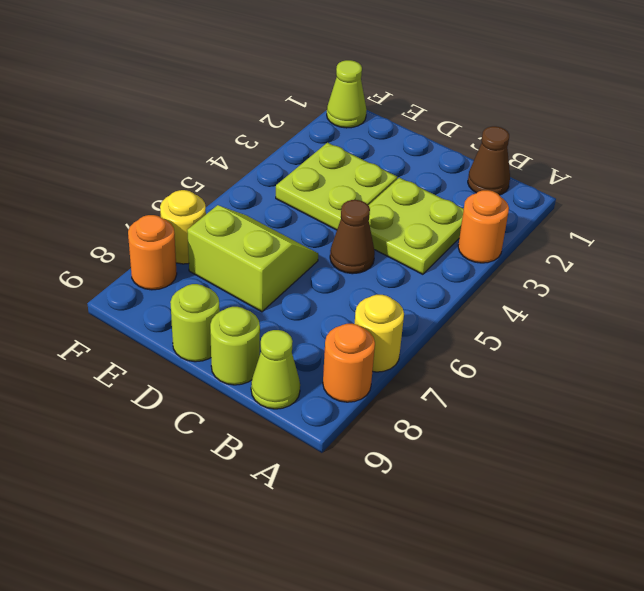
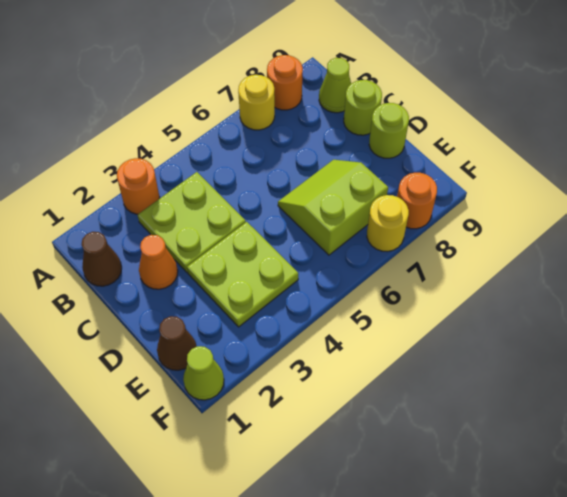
none -> orange 1x1 cone [139,235,178,289]
brown 1x1 cone [330,200,375,274] -> brown 1x1 cone moved to [157,316,197,370]
lime 2x2 slope [187,205,318,312] -> lime 2x2 slope turned to [278,160,388,255]

